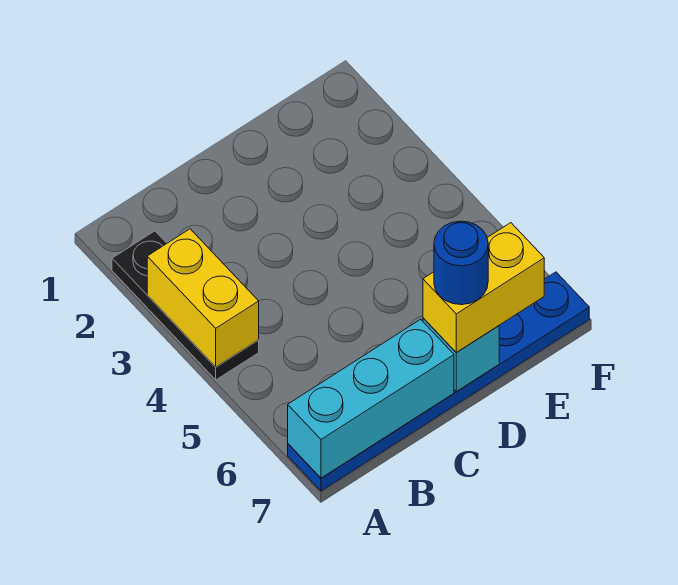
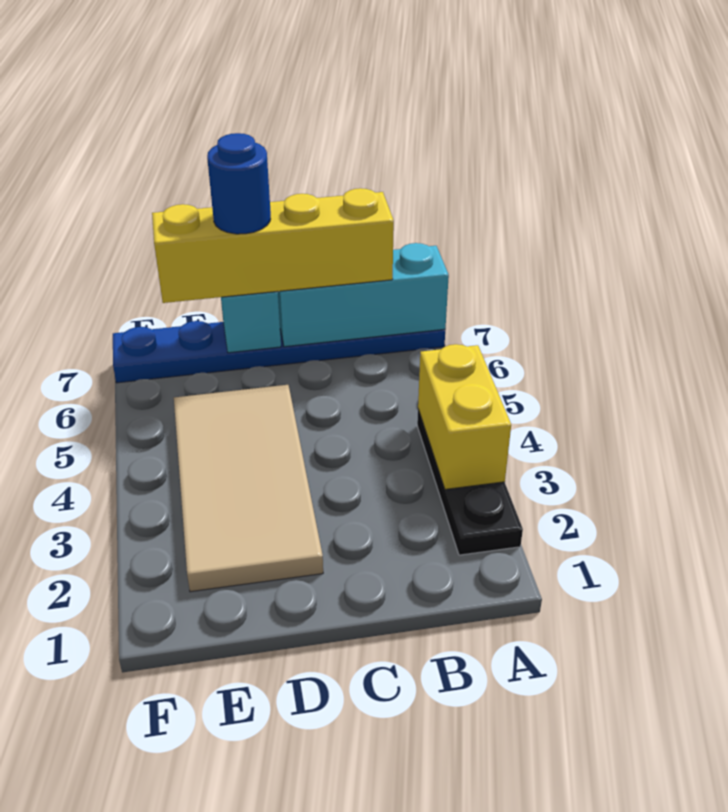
none -> tan 2x4 tile [174,385,323,592]
yellow 1x2 brick [423,223,544,353] -> yellow 1x4 brick [152,188,394,303]

